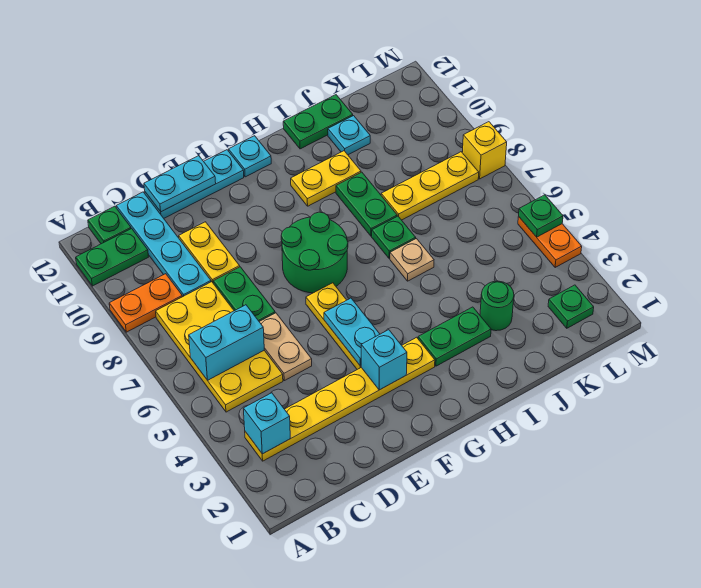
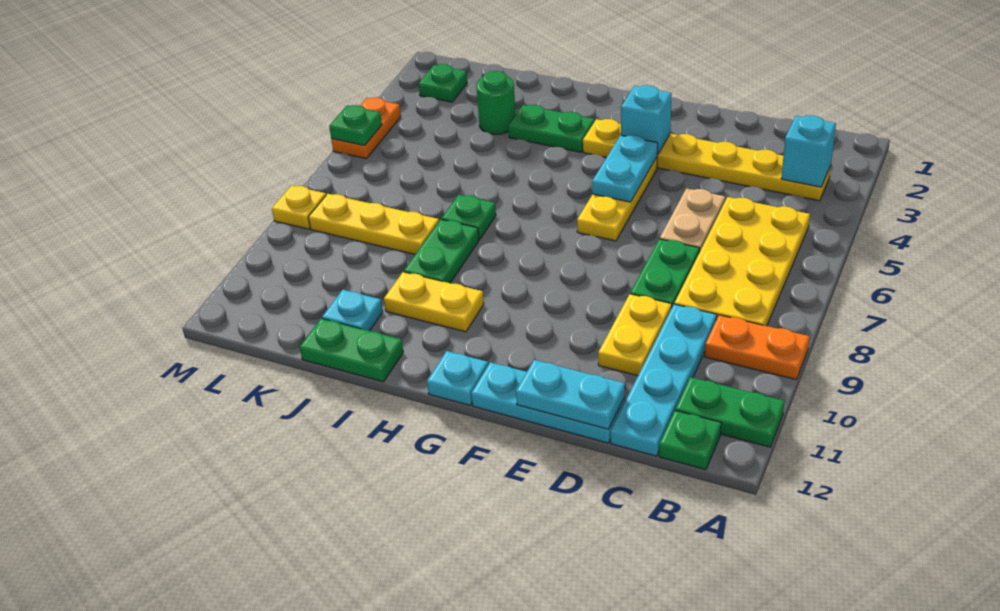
cyan 1x2 brick [189,305,264,380] -> none
green 2x2 round brick [281,212,348,293] -> none
tan 1x1 plate [390,239,434,281] -> none
yellow 1x1 brick [462,122,507,179] -> yellow 1x1 plate [272,185,326,229]

